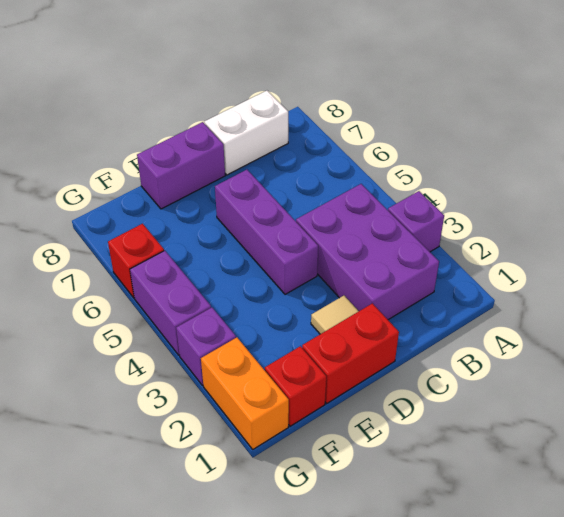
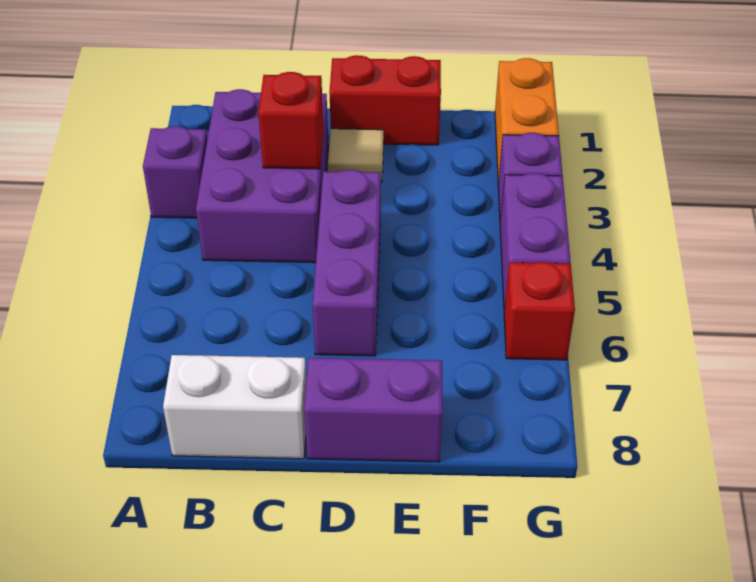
red 1x1 brick [265,346,326,426] -> red 1x1 brick moved to [258,72,323,169]

